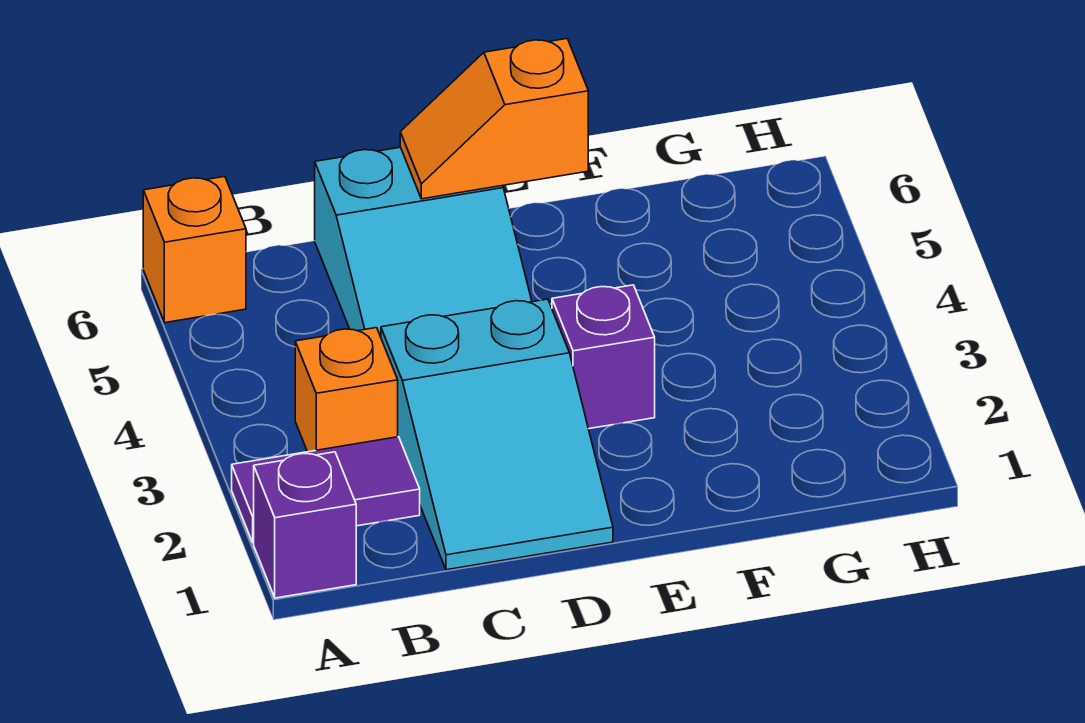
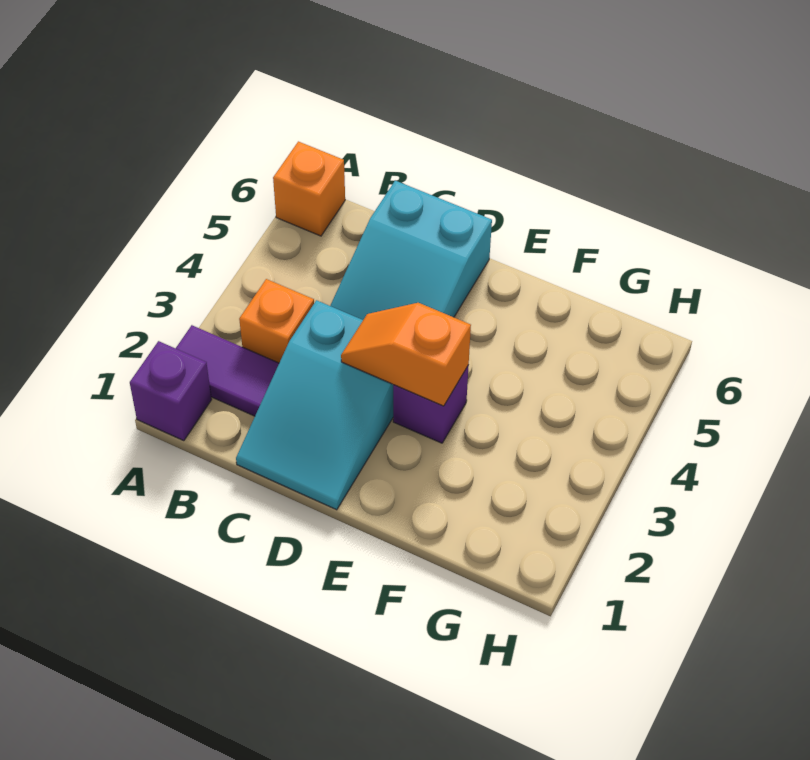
orange 1x2 slope [400,39,588,199] -> orange 1x2 slope moved to [341,303,471,406]

